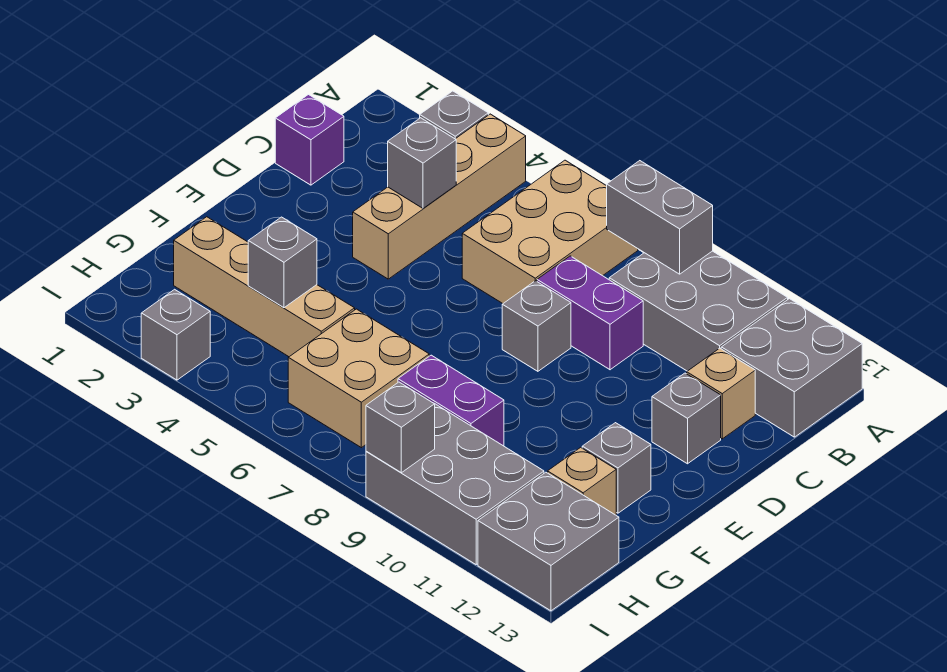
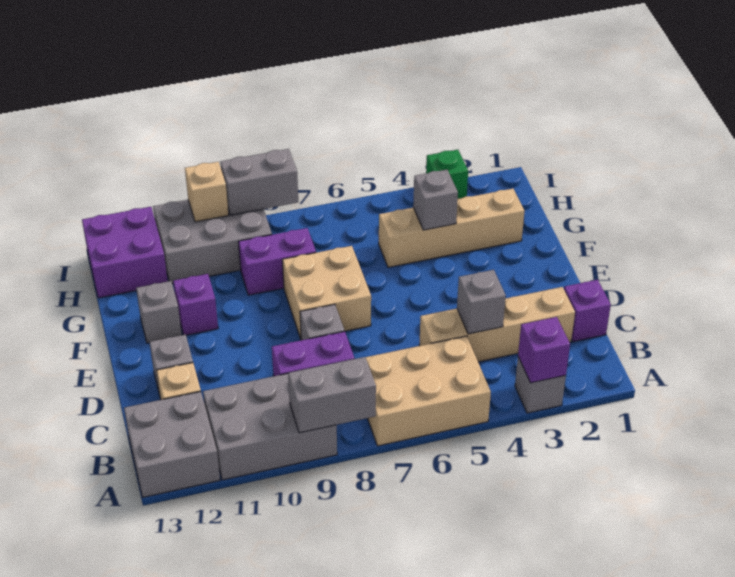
none -> purple 1x1 brick [518,317,570,383]
tan 1x4 brick [353,114,526,279] -> tan 1x4 brick turned to [419,287,575,362]
tan 2x3 brick [462,160,638,304] -> tan 2x3 brick turned to [366,336,491,446]
none -> purple 1x1 brick [173,274,218,335]
tan 2x2 brick [288,309,429,448] -> tan 2x2 brick moved to [282,246,371,339]
tan 1x1 brick [548,447,616,515] -> tan 1x1 brick moved to [185,162,228,222]
grey 2x2 brick [478,472,619,611] -> purple 2x2 brick [82,207,168,298]
grey 1x1 brick [141,289,210,380] -> green 1x1 brick [426,150,468,199]
grey 1x1 brick [366,382,435,473] -> grey 1x2 brick [220,149,298,215]

